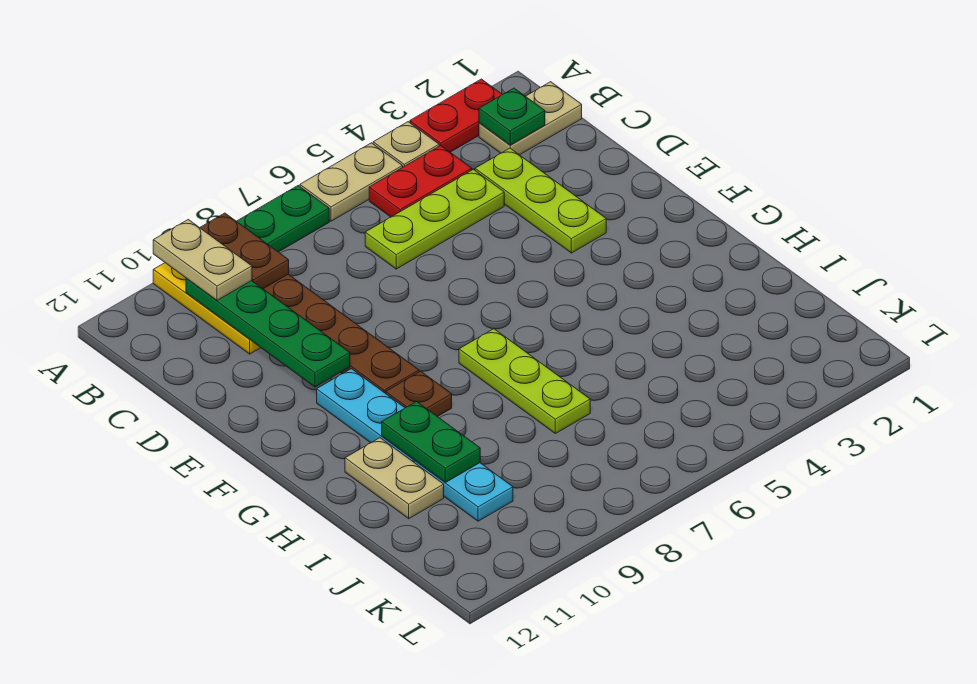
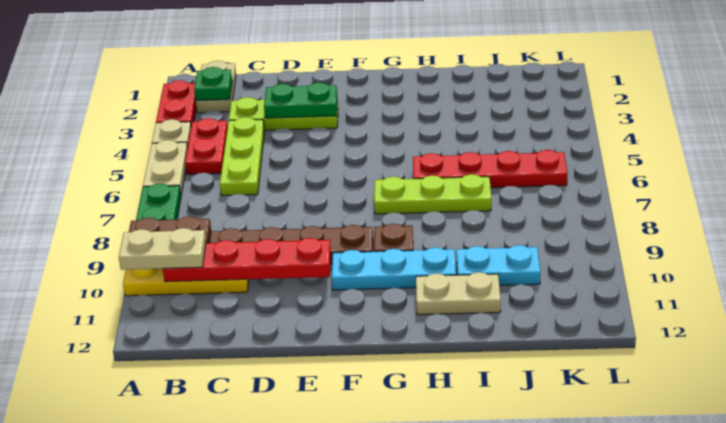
green 1x4 plate [186,279,350,387] -> red 1x4 plate [163,238,331,282]
none -> red 1x4 plate [413,150,568,188]
green 1x2 plate [382,402,480,482] -> green 1x2 plate moved to [264,83,337,118]

